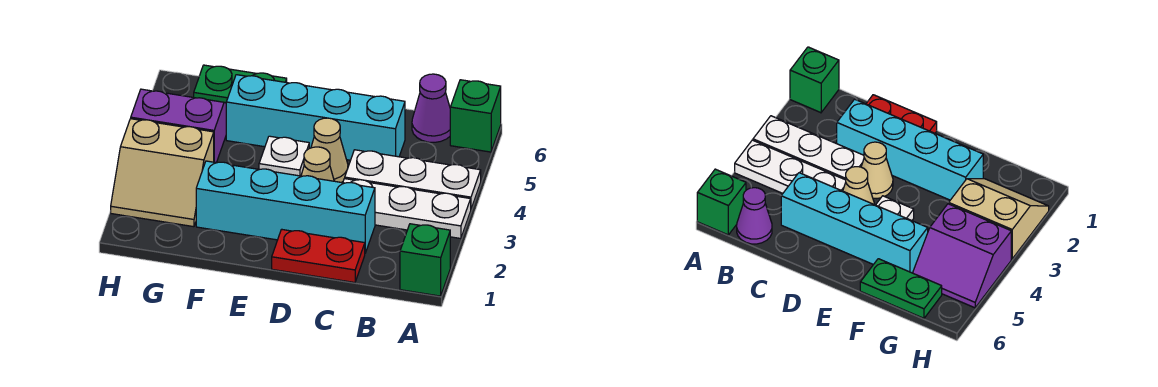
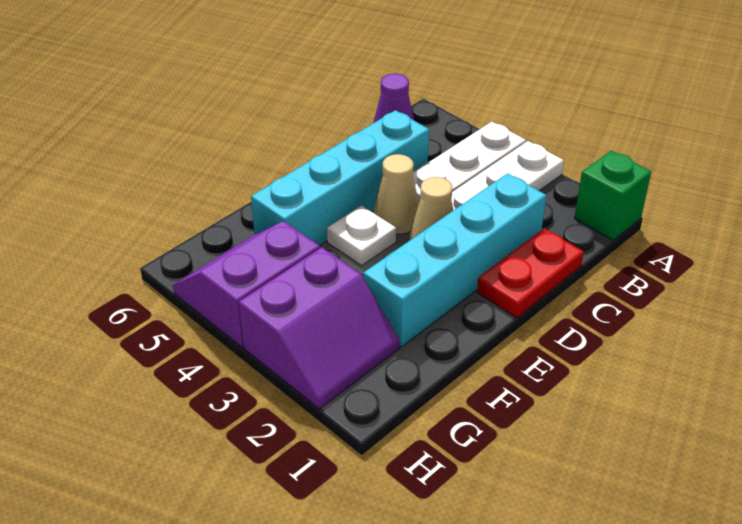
green 1x1 brick [450,80,501,152] -> none
green 1x2 plate [194,65,287,103] -> none
tan 2x2 slope [111,119,214,227] -> purple 2x2 slope [239,247,400,409]

